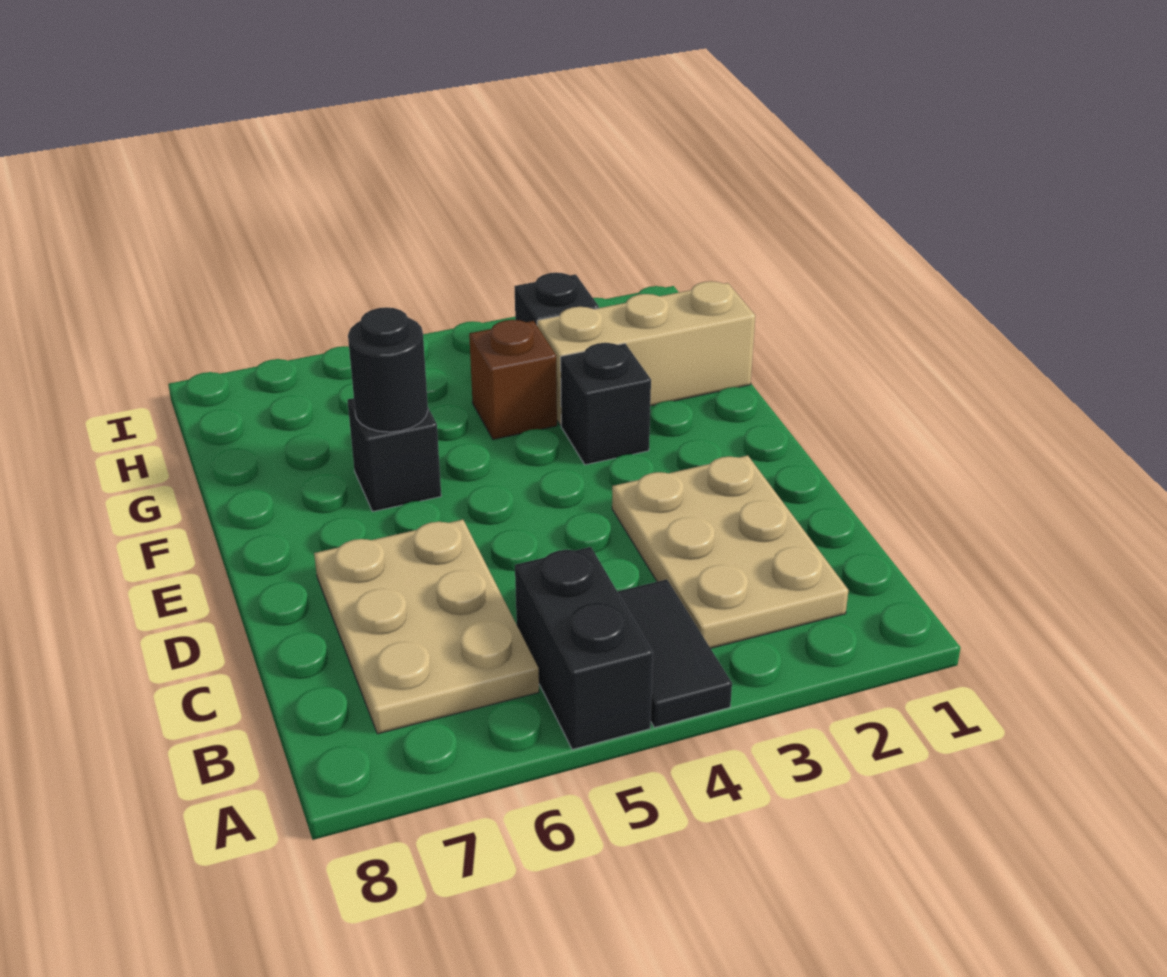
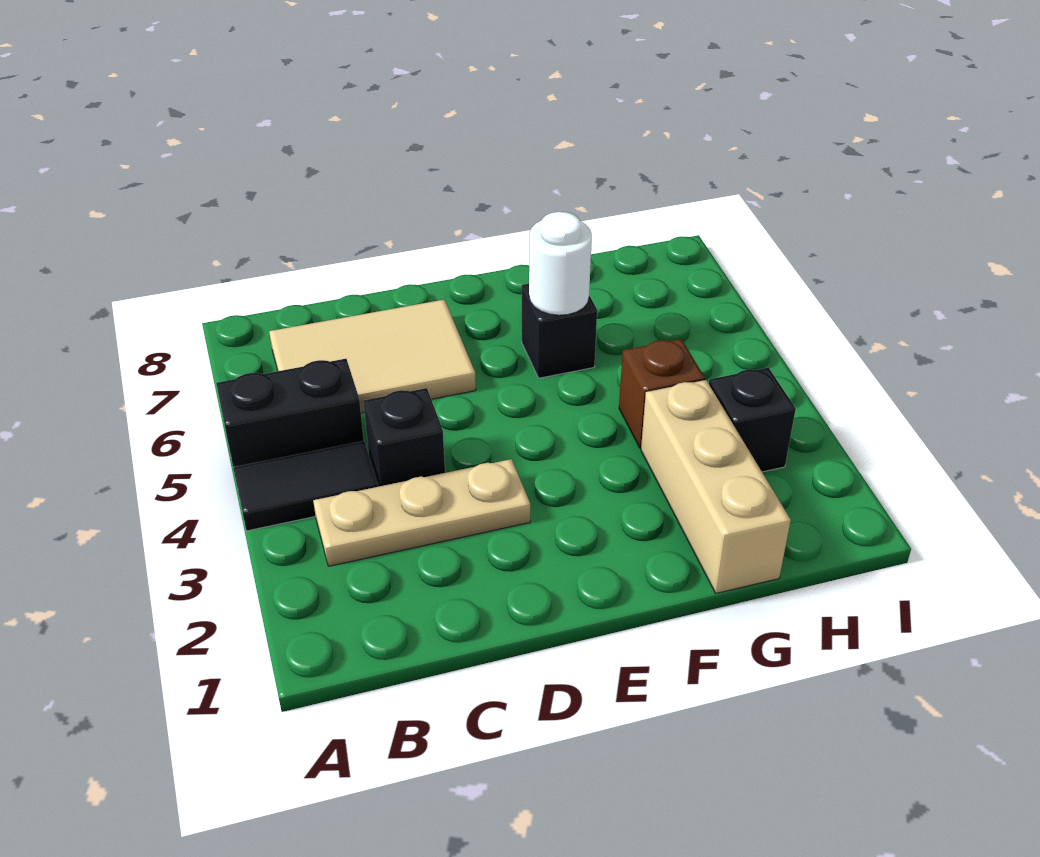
tan 2x3 plate [612,455,849,648] -> tan 1x3 plate [313,459,530,566]
tan 2x3 plate [314,520,539,734] -> tan 2x3 tile [269,300,476,413]
black 1x1 brick [561,343,651,465] -> black 1x1 brick moved to [363,388,445,487]
black 1x1 round brick [348,307,428,432] -> white 1x1 round brick [529,212,592,315]

